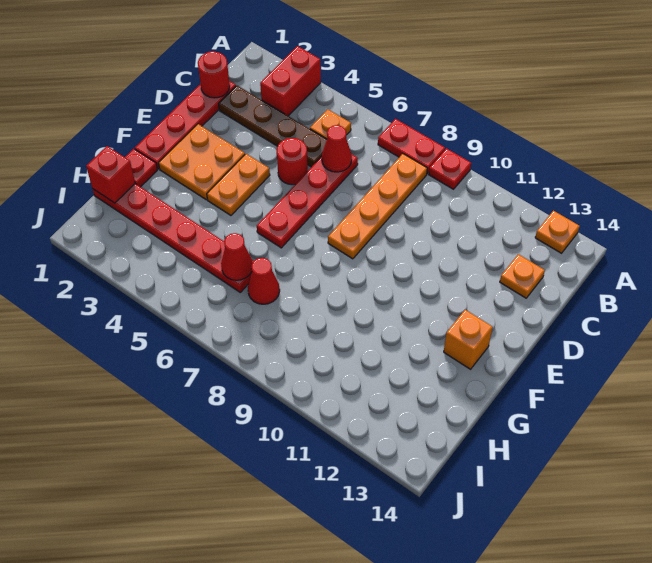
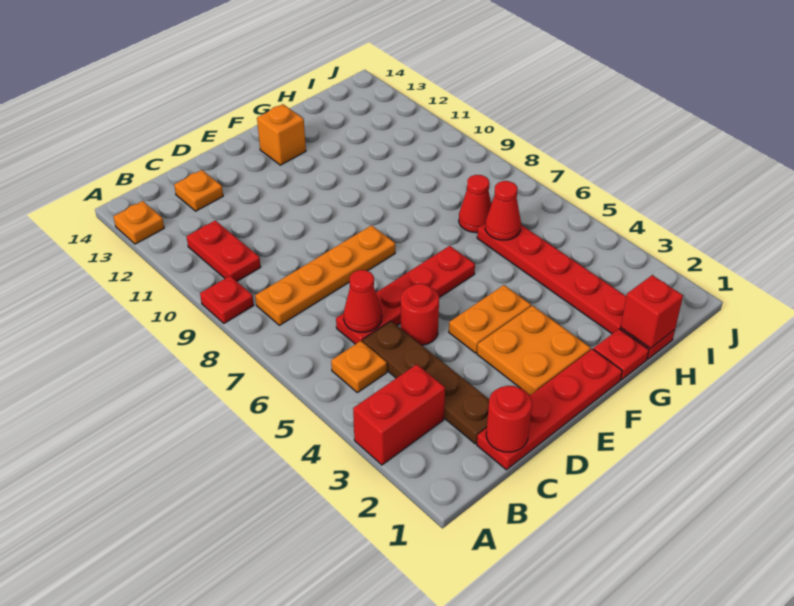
red 1x2 plate [378,119,445,174] -> red 1x2 plate moved to [187,220,261,281]

